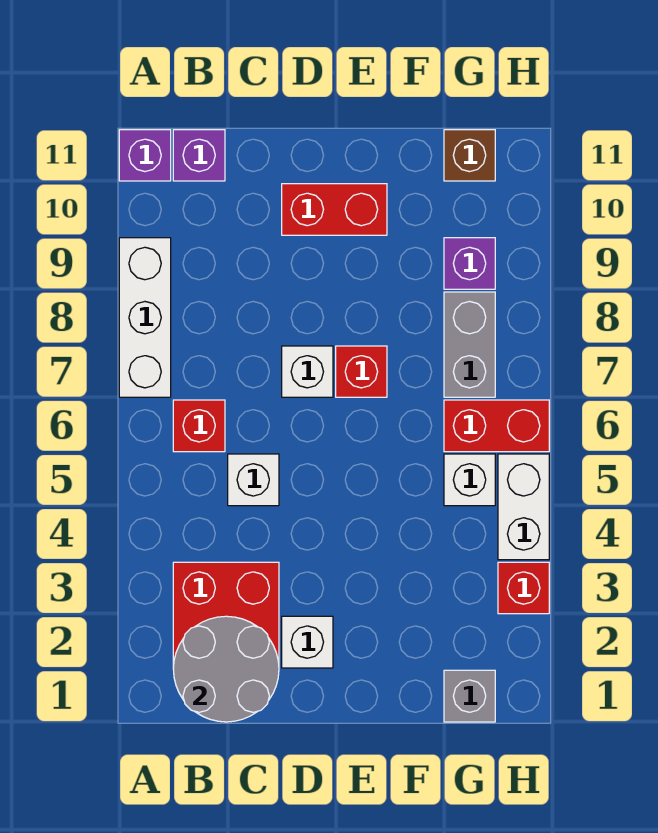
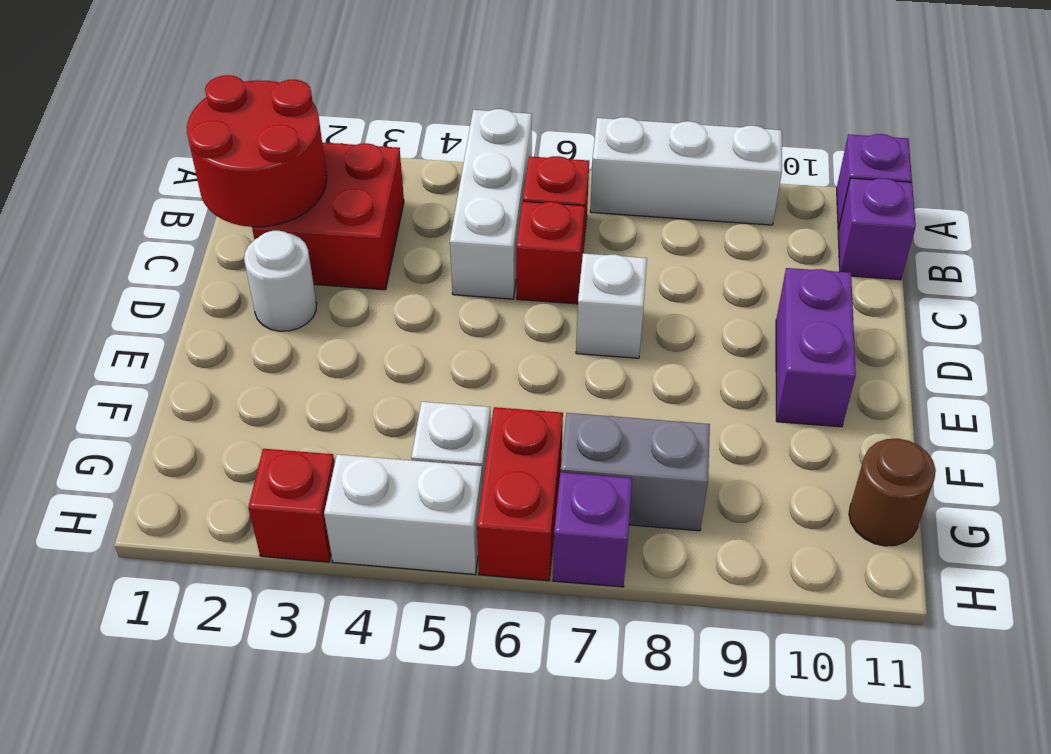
grey 2x2 round brick [173,616,279,722] -> red 2x2 round brick [187,75,327,227]
white 1x1 brick [228,454,279,506] -> white 1x3 brick [450,109,532,299]
white 1x1 brick [282,616,333,668] -> white 1x1 round brick [244,231,317,331]
red 1x2 brick [282,184,387,235] -> purple 1x2 brick [776,268,856,427]
red 1x1 brick [336,346,387,397] -> red 1x1 brick moved to [516,201,585,304]
grey 1x1 brick [444,670,495,722] -> none
purple 1x1 brick [444,238,495,289] -> purple 1x1 brick moved to [553,472,632,587]
brown 1x1 brick [444,130,495,181] -> brown 1x1 round brick [849,439,936,546]

